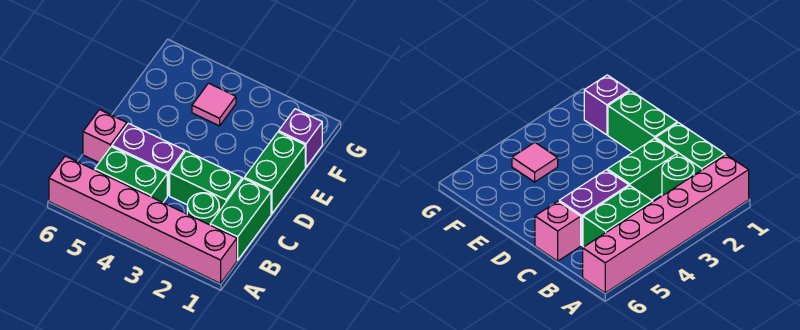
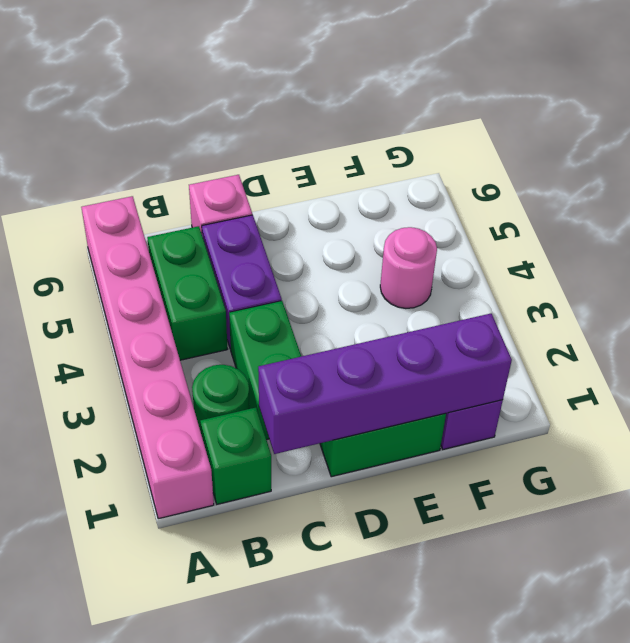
green 1x2 brick [210,179,271,260] -> green 1x1 brick [200,408,271,504]
none -> purple 1x4 brick [258,314,512,454]
pink 1x1 tile [192,83,236,126] -> pink 1x1 round brick [380,227,437,308]

